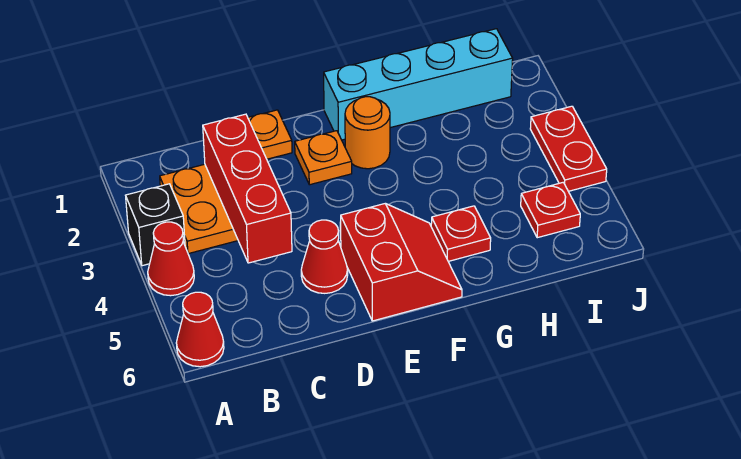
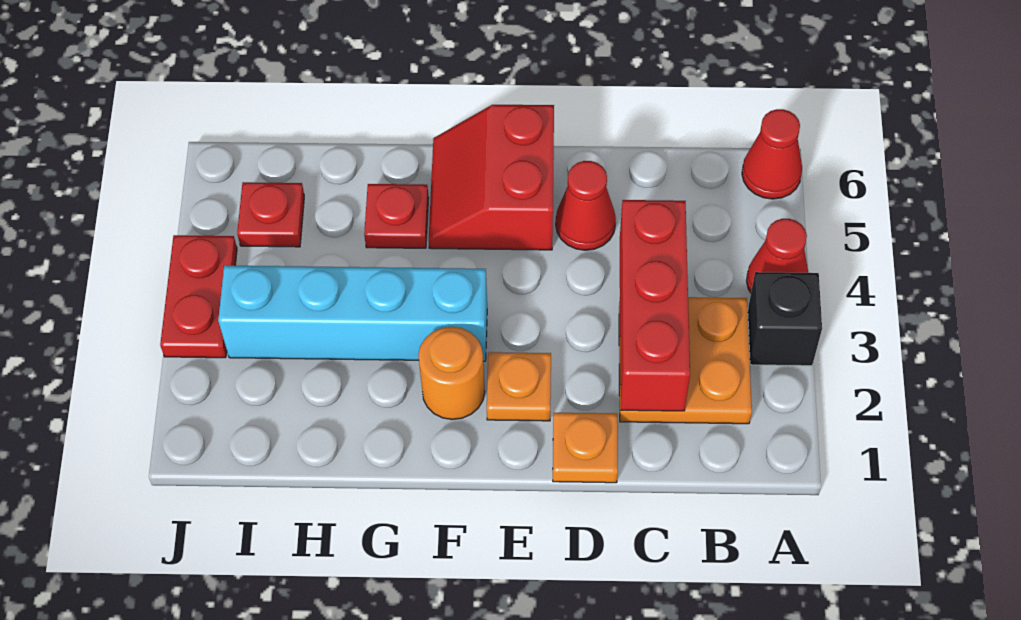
cyan 1x4 brick [324,29,513,140] -> cyan 1x4 brick moved to [218,265,487,361]

